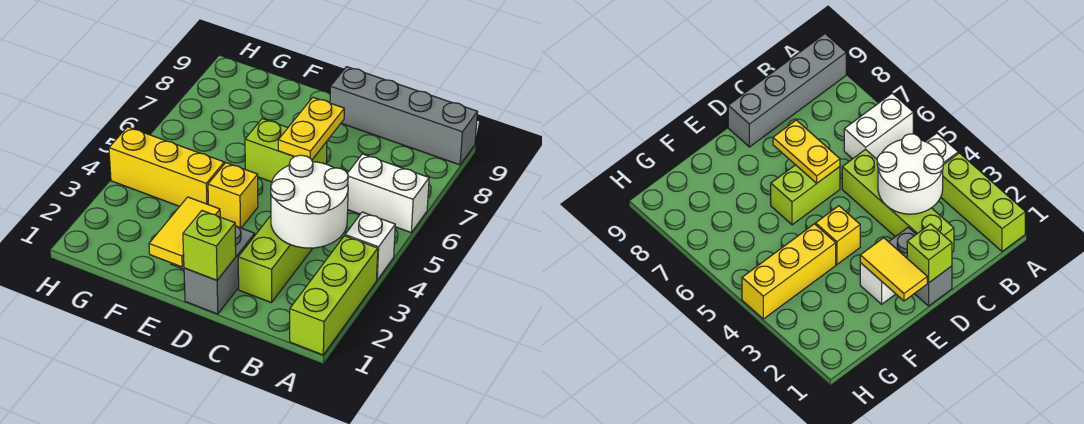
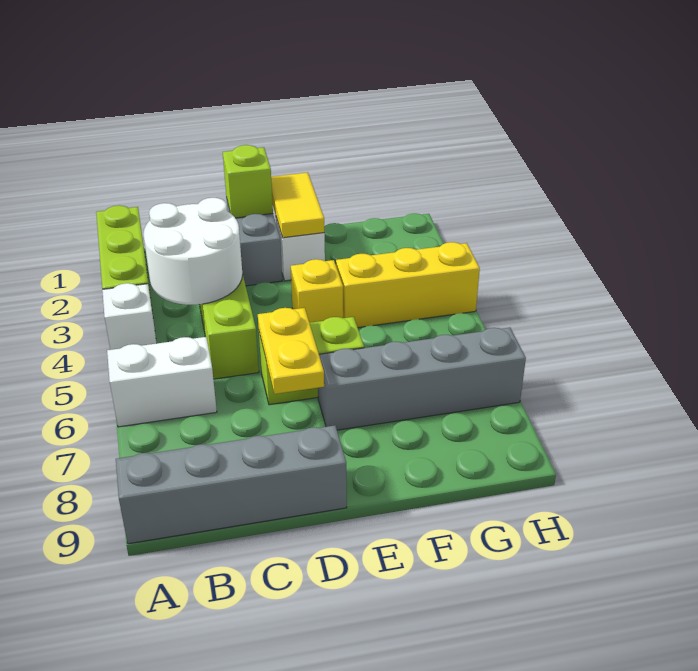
none -> grey 1x4 brick [318,328,526,430]

